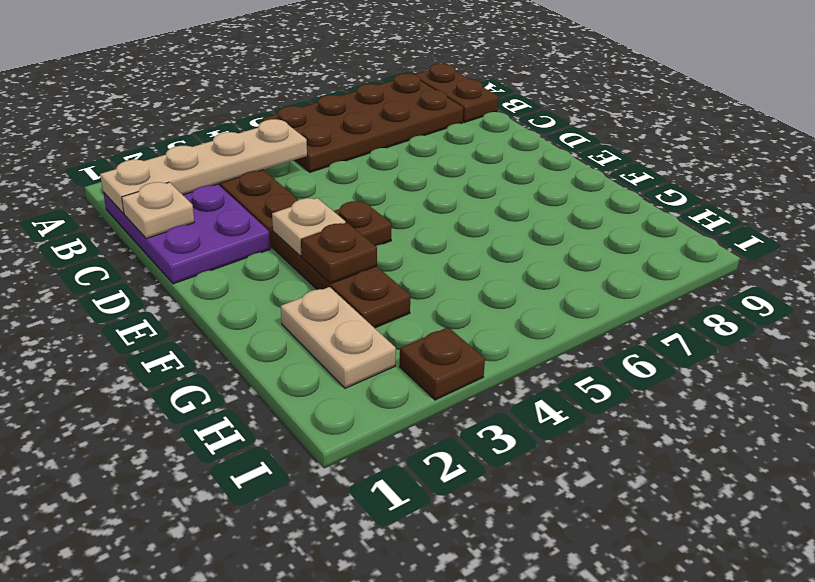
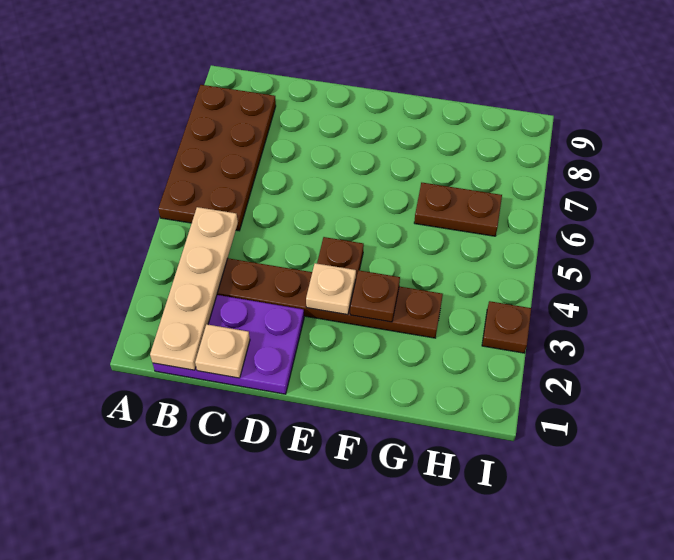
brown 1x2 plate [415,63,498,123] -> brown 1x2 plate moved to [414,183,502,236]
tan 1x2 plate [281,287,396,388] -> none

